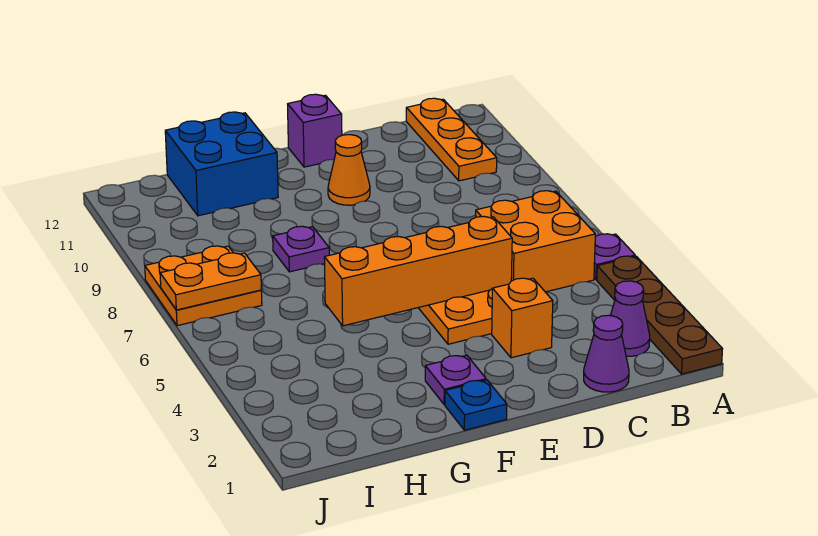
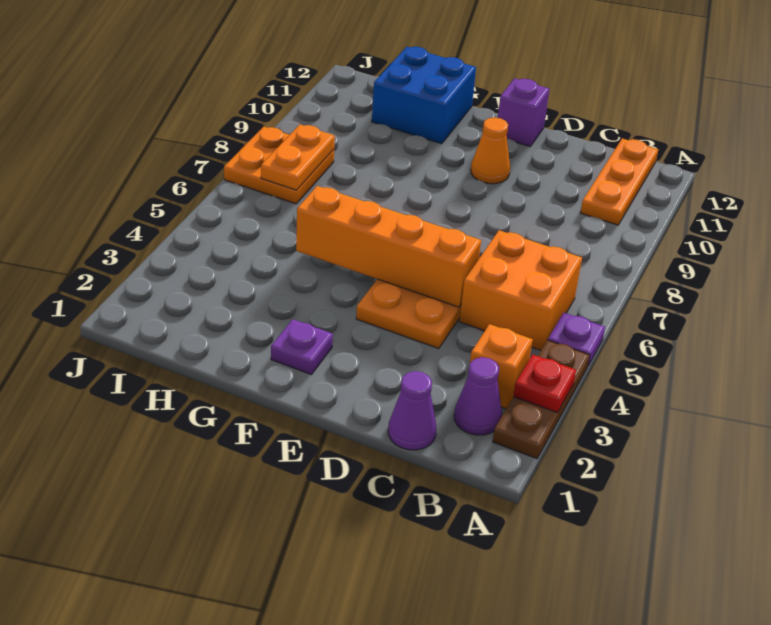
brown 1x4 plate [597,256,723,374] -> brown 1x3 plate [493,340,590,459]
none -> red 1x1 plate [513,355,576,413]
orange 1x1 brick [492,278,553,358] -> orange 1x1 brick moved to [470,324,533,409]
blue 1x1 plate [445,380,507,430] -> none
purple 1x1 plate [273,226,329,272] -> none
orange 1x2 plate [160,253,261,310] -> orange 1x2 plate turned to [261,124,335,190]

